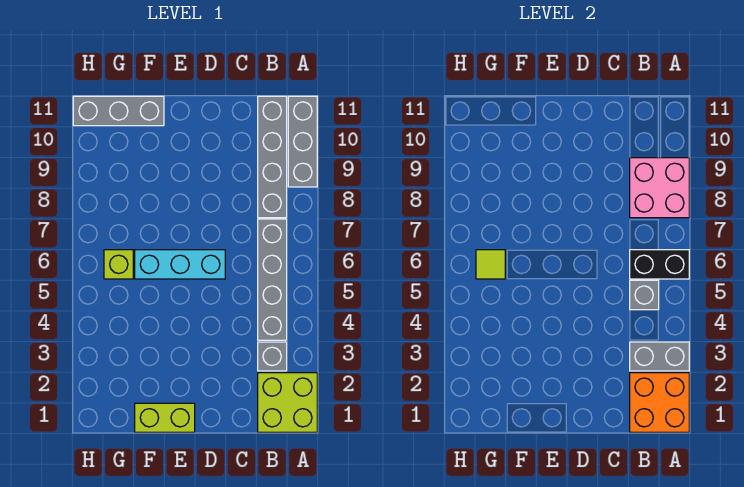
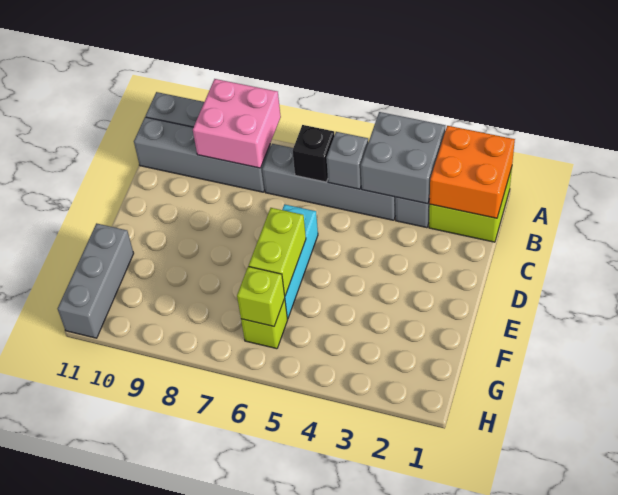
grey 1x2 brick [630,342,689,371] -> grey 2x2 brick [361,112,445,204]
black 1x2 brick [630,250,689,279] -> black 1x1 brick [293,125,334,182]
lime 1x2 brick [135,403,195,432] -> lime 1x2 brick moved to [249,208,306,296]
lime 1x1 tile [476,250,505,279] -> lime 1x1 brick [237,266,285,326]

